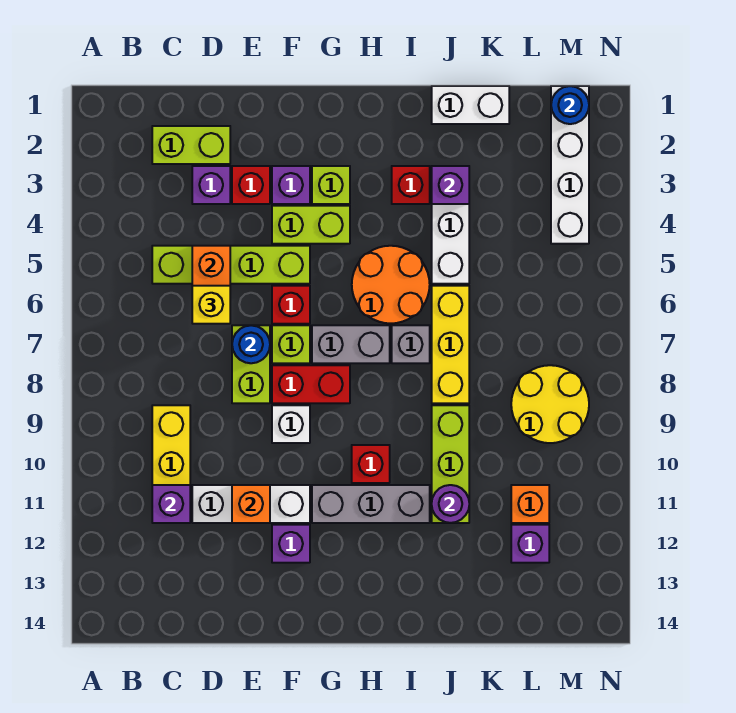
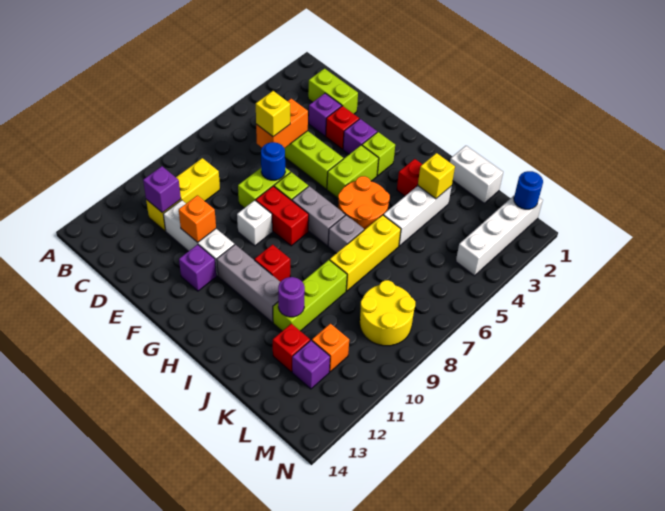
lime 1x2 brick [272,206,350,244] -> lime 1x2 brick turned to [327,145,379,198]
red 1x1 brick [272,286,310,324] -> red 1x1 brick moved to [273,324,310,372]
purple 1x1 brick [432,166,469,204] -> yellow 1x1 brick [418,153,455,199]

